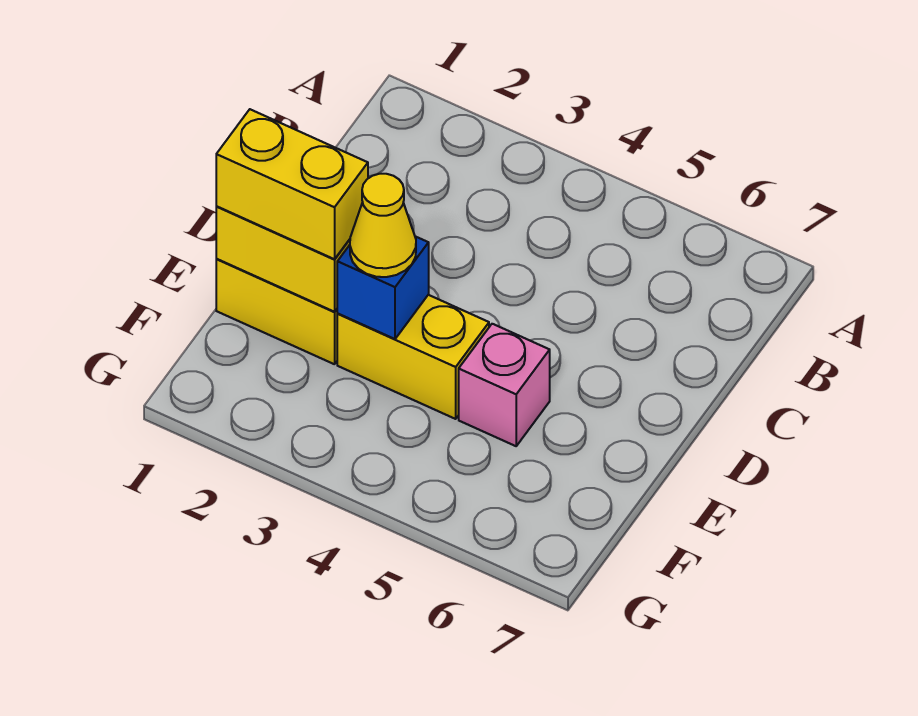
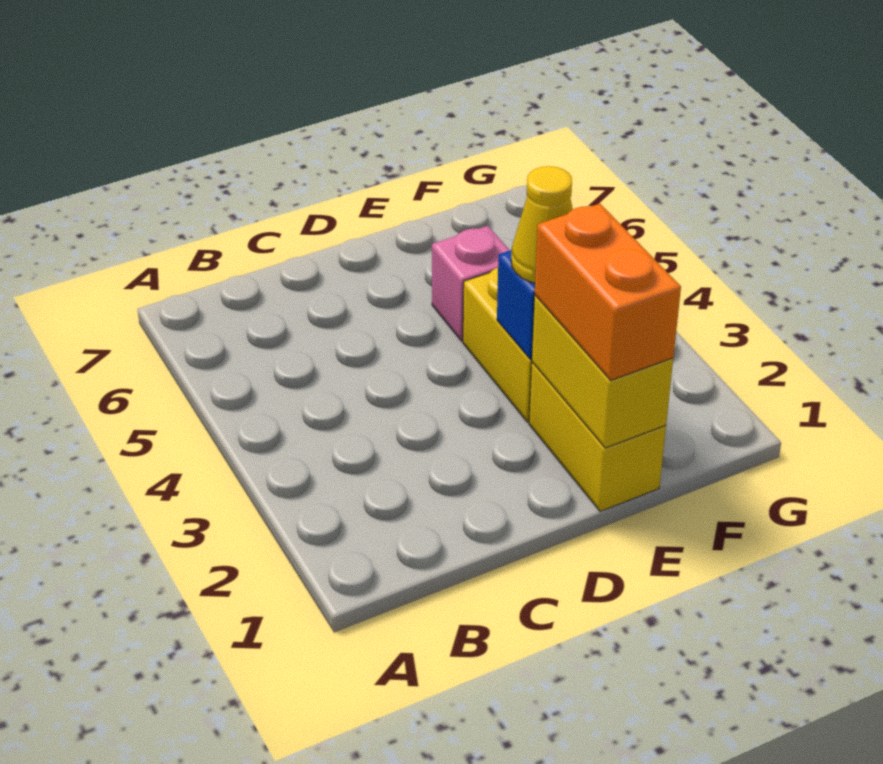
yellow 1x2 brick [216,109,368,259] -> orange 1x2 brick [535,204,681,380]

